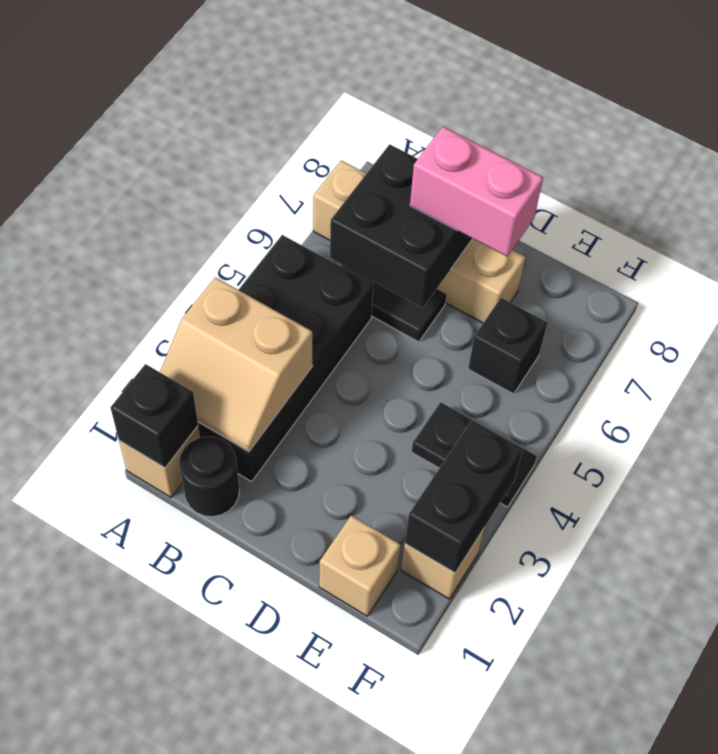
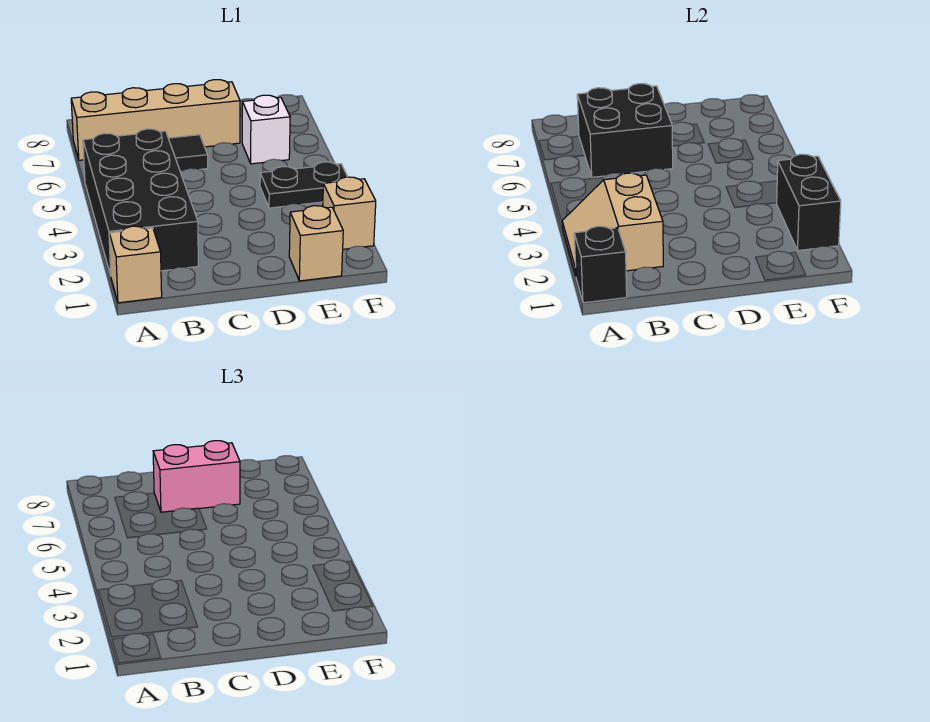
tan 2x2 slope [160,277,313,452] -> tan 2x2 slope turned to [562,173,663,275]
black 1x1 round brick [179,436,239,517] -> none
black 1x1 brick [468,298,547,394] -> white 1x1 brick [242,95,290,164]

